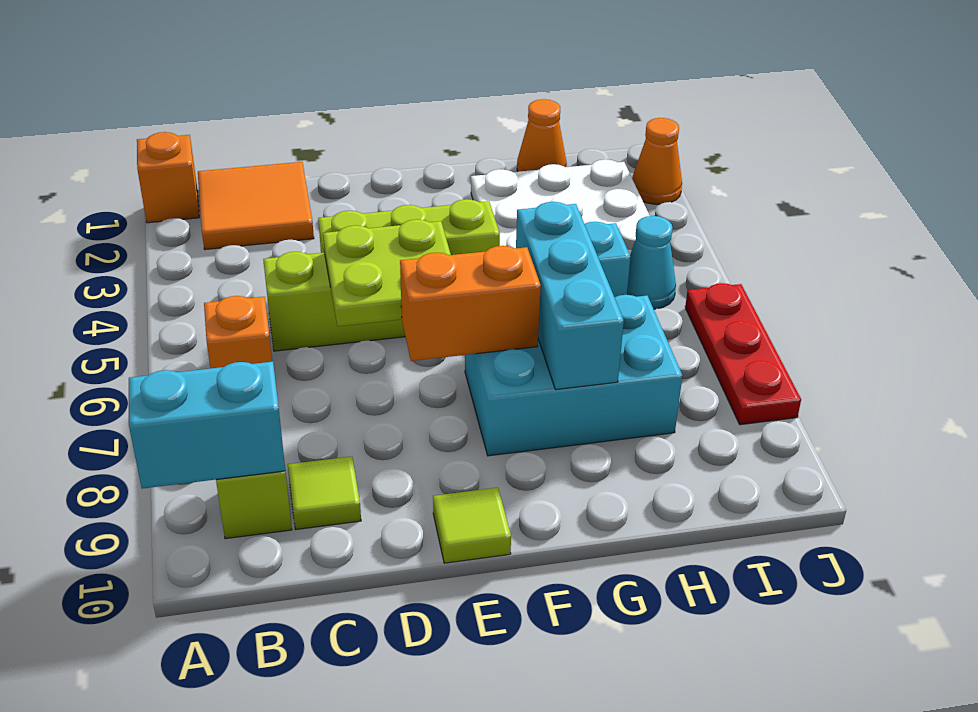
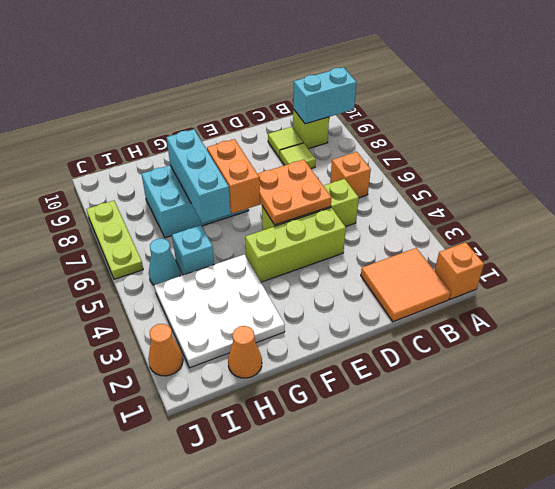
lime 2x2 plate [323,219,451,326] -> orange 2x2 plate [258,160,332,225]
orange 1x2 brick [400,246,541,361] -> orange 1x2 brick turned to [207,139,260,213]
lime 1x1 tile [433,488,511,563] -> lime 1x1 tile moved to [280,143,316,169]
red 1x3 plate [685,283,801,425] -> lime 1x3 plate [86,201,143,279]

